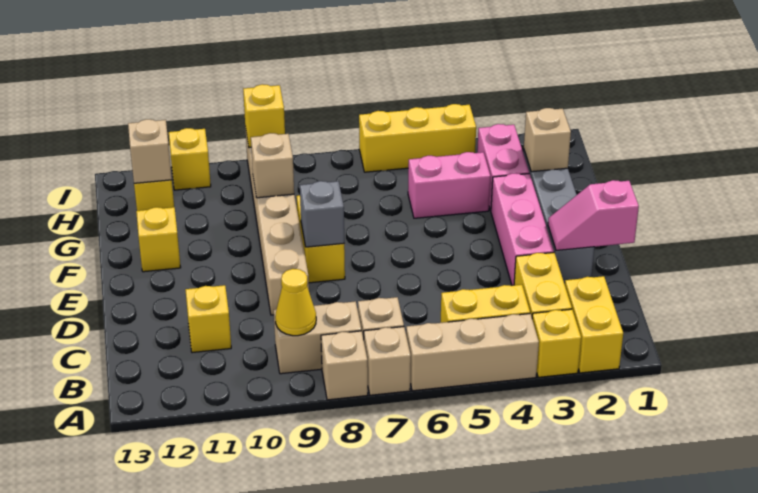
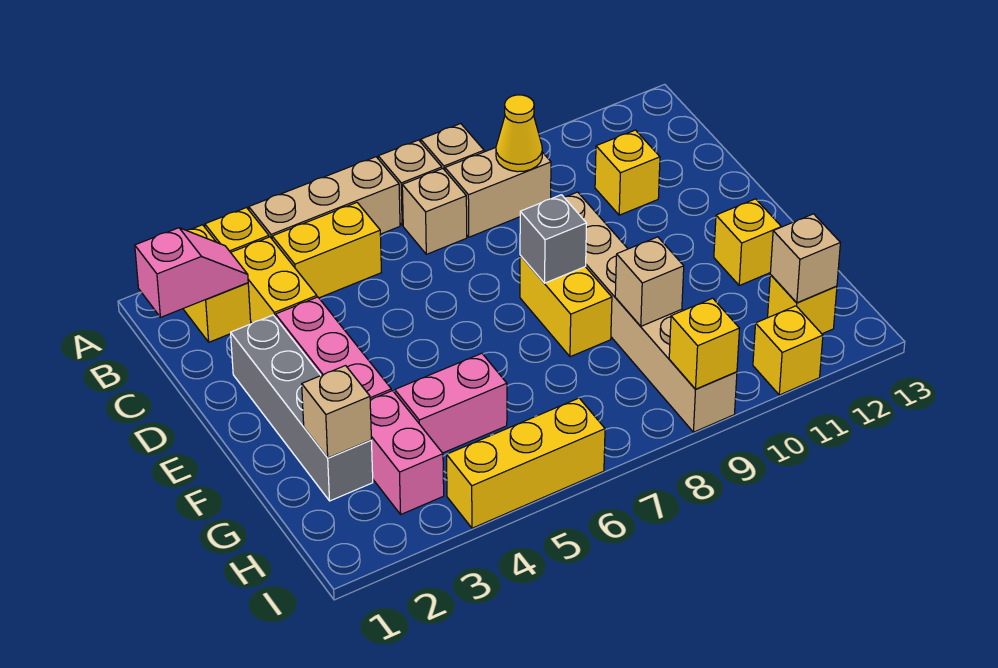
pink 1x2 slope [548,180,639,250] -> pink 1x2 slope moved to [135,228,248,317]

